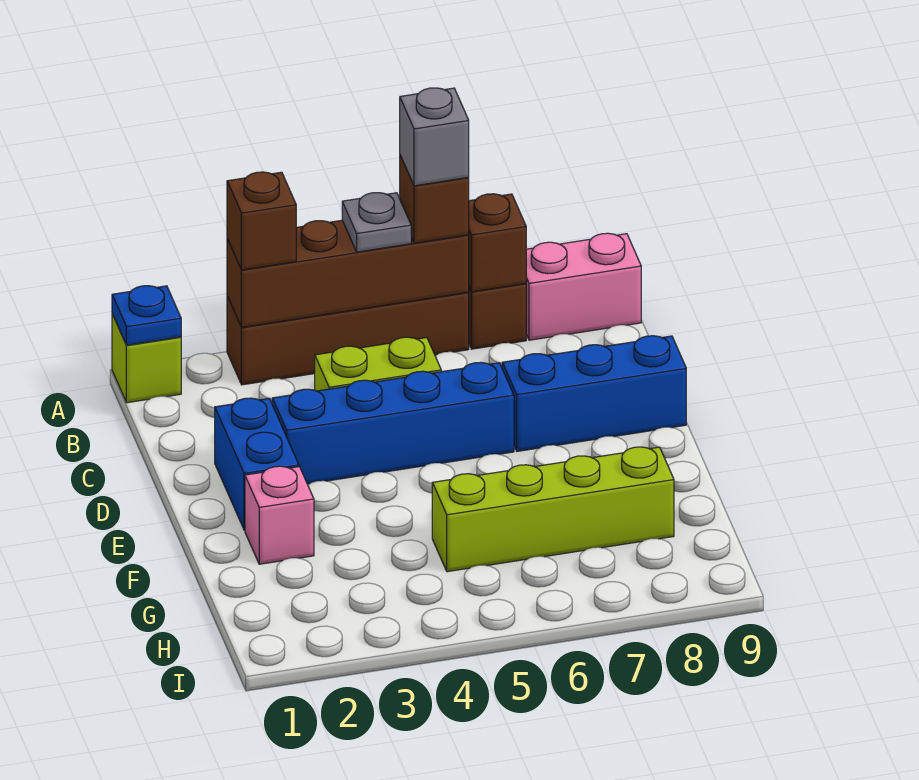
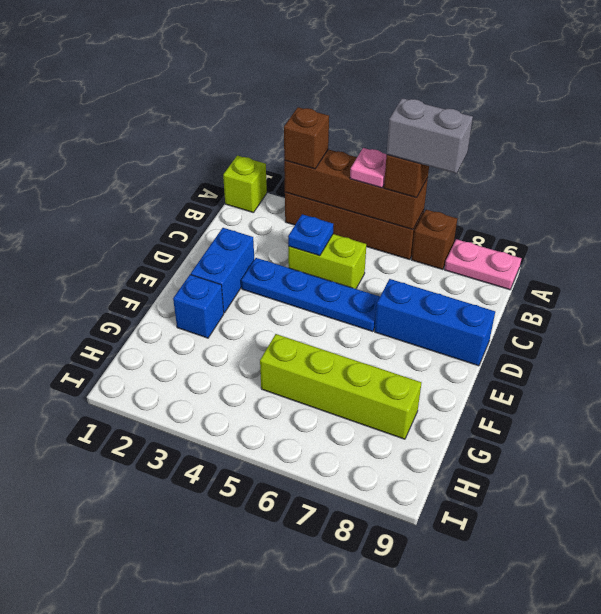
blue 1x1 plate [112,286,181,345] -> blue 1x1 plate moved to [288,214,333,256]
grey 1x1 plate [342,193,411,252] -> pink 1x1 plate [350,148,387,188]
grey 1x1 brick [400,88,469,186] -> grey 1x2 brick [387,98,473,174]
brown 1x1 brick [469,194,526,292] -> none
pink 1x2 brick [526,233,641,340] -> pink 1x2 plate [444,239,522,290]
blue 1x4 brick [272,362,514,484] -> blue 1x4 plate [241,258,380,332]
pink 1x1 brick [245,466,314,564] -> blue 1x1 brick [173,275,224,338]

